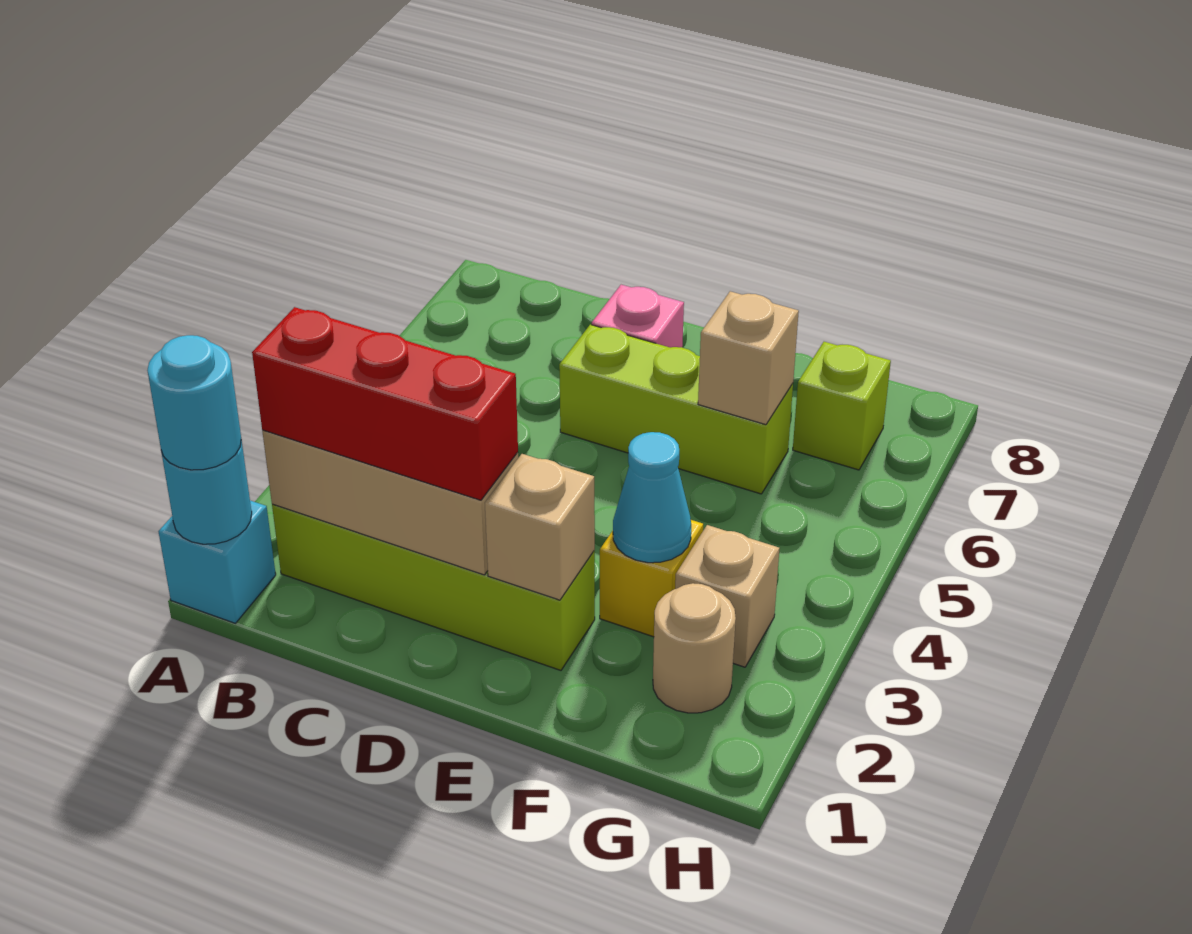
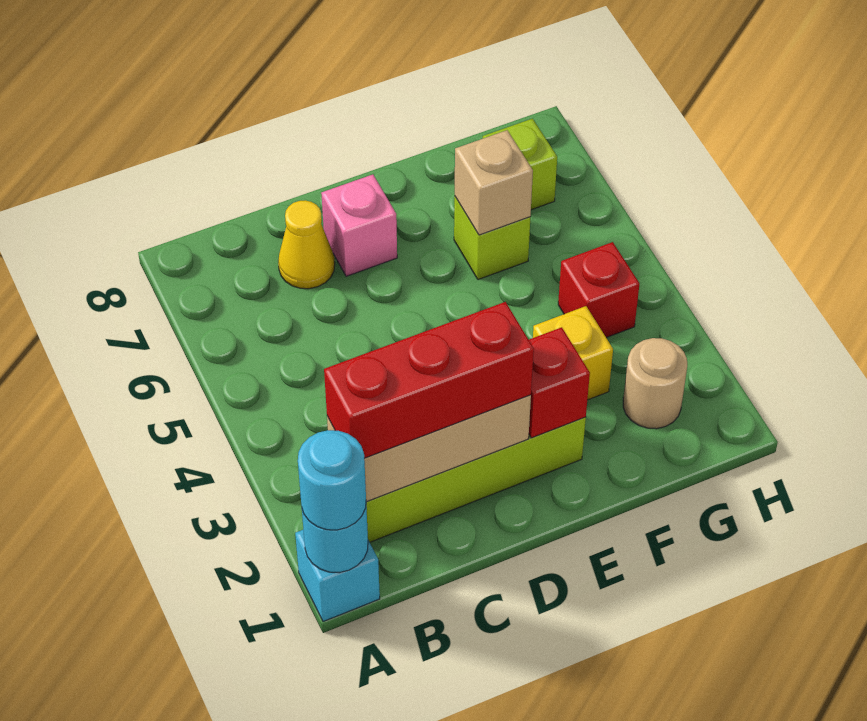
none -> yellow 1x1 cone [278,200,335,289]
lime 1x3 brick [559,325,793,494] -> lime 1x1 brick [454,197,530,280]
tan 1x1 brick [485,454,595,600] -> red 1x1 brick [529,327,590,438]
cyan 1x1 cone [613,432,691,563] -> none
tan 1x1 brick [675,525,780,667] -> none
none -> red 1x1 brick [558,242,639,338]

